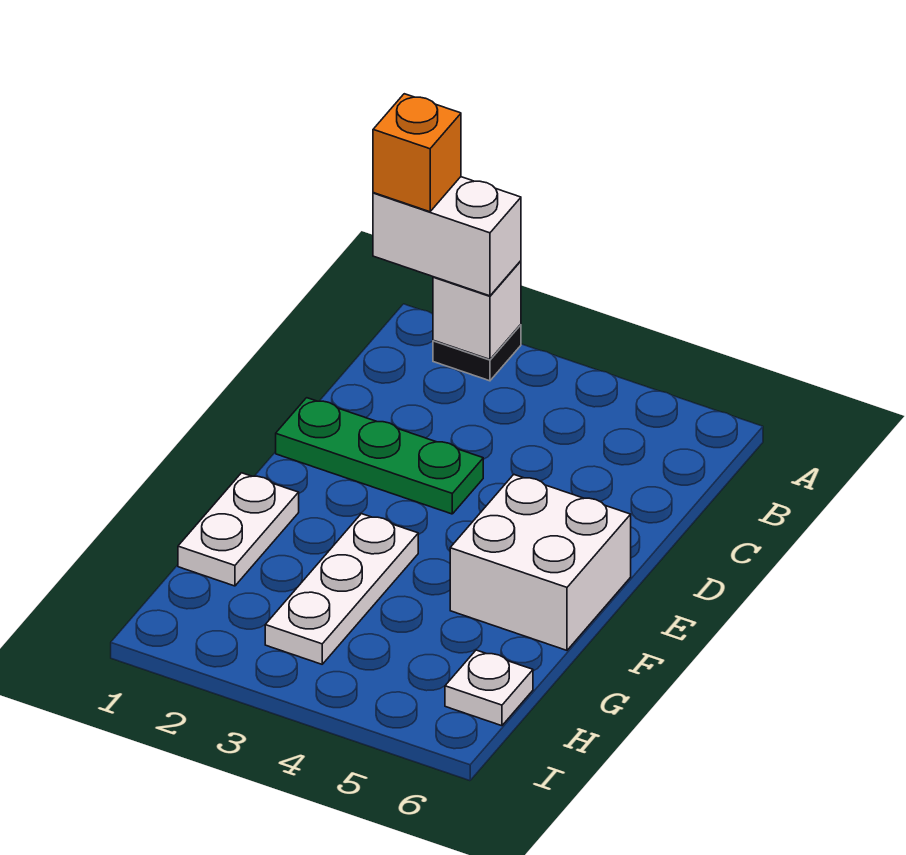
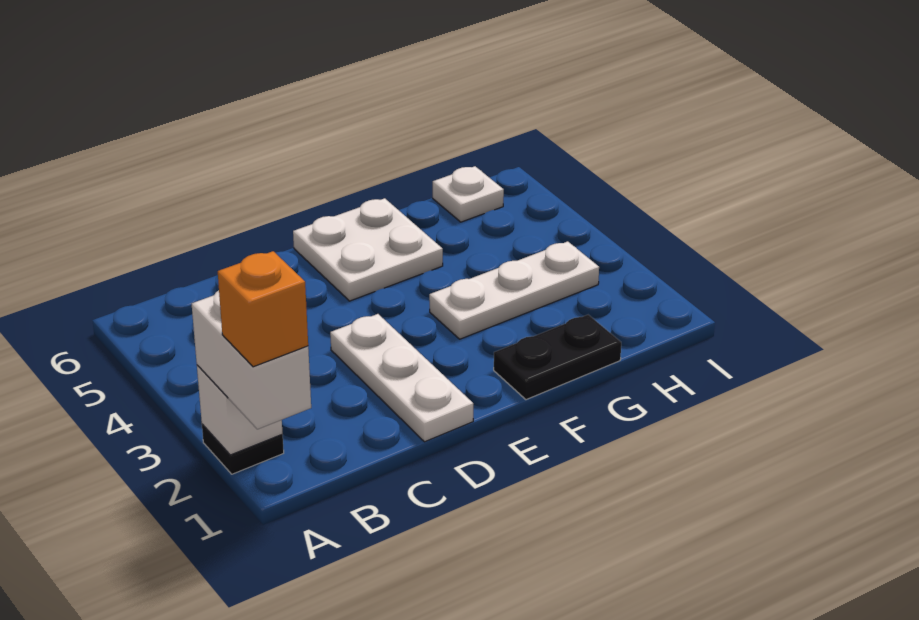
green 1x3 plate [276,398,483,514] -> white 1x3 plate [330,314,473,442]
white 2x2 brick [450,475,631,650] -> white 2x2 plate [293,198,443,301]
white 1x2 plate [178,473,299,586] -> black 1x2 plate [494,315,621,400]

